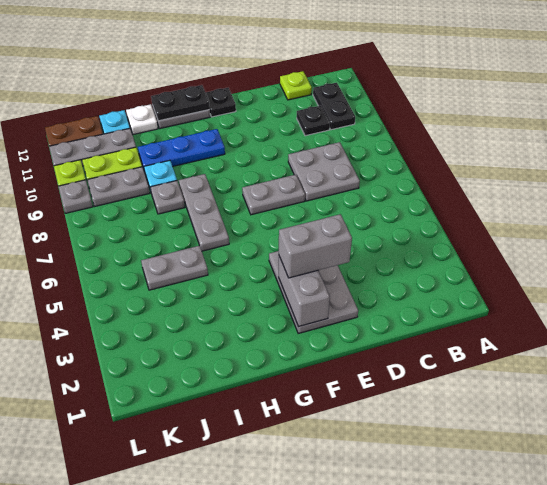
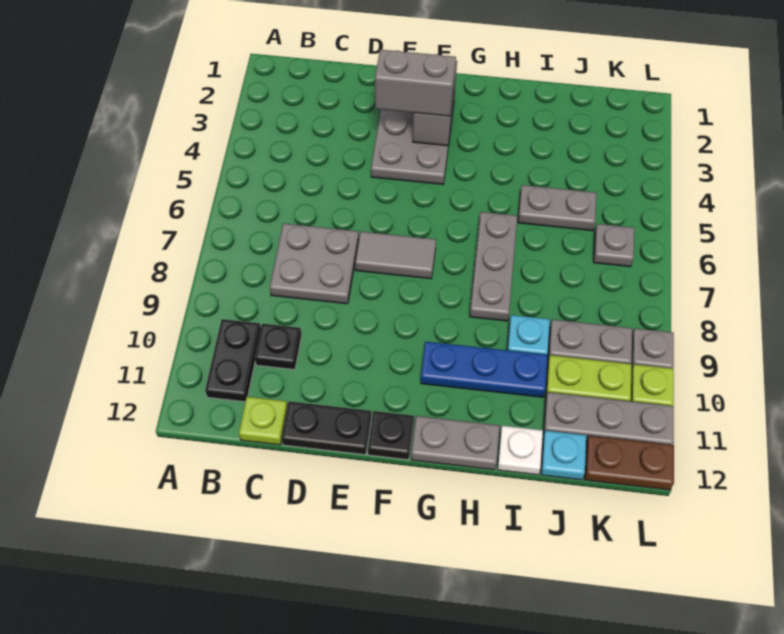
grey 1x2 plate [242,175,305,215] -> grey 1x2 tile [355,231,436,279]
black 1x2 plate [151,85,210,121] -> black 1x2 plate moved to [282,401,371,455]
grey 1x1 plate [150,181,185,214] -> grey 1x1 plate moved to [593,224,634,267]

